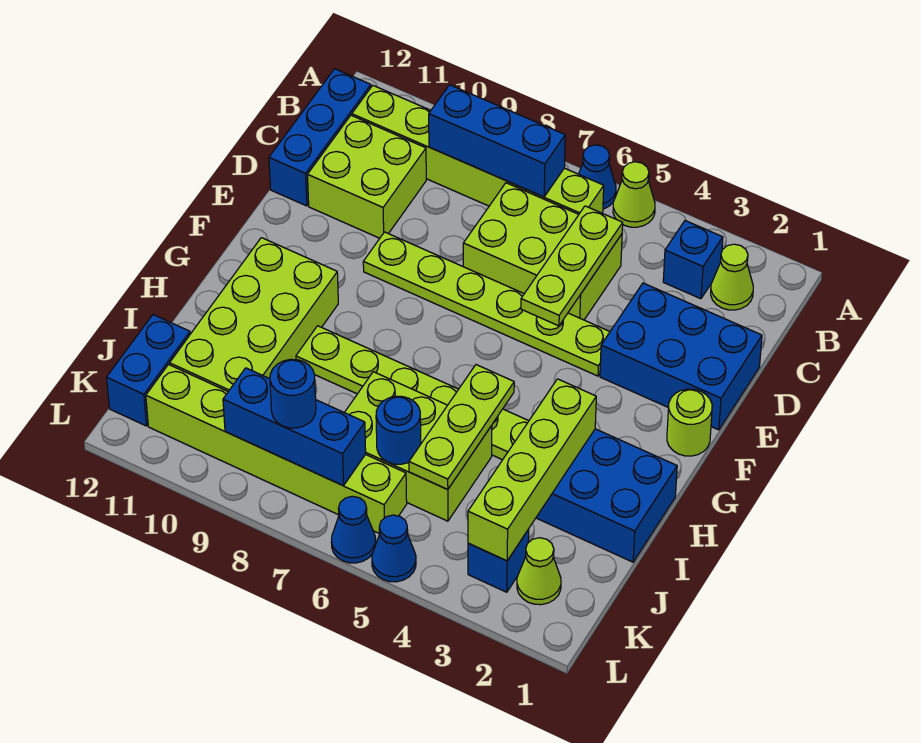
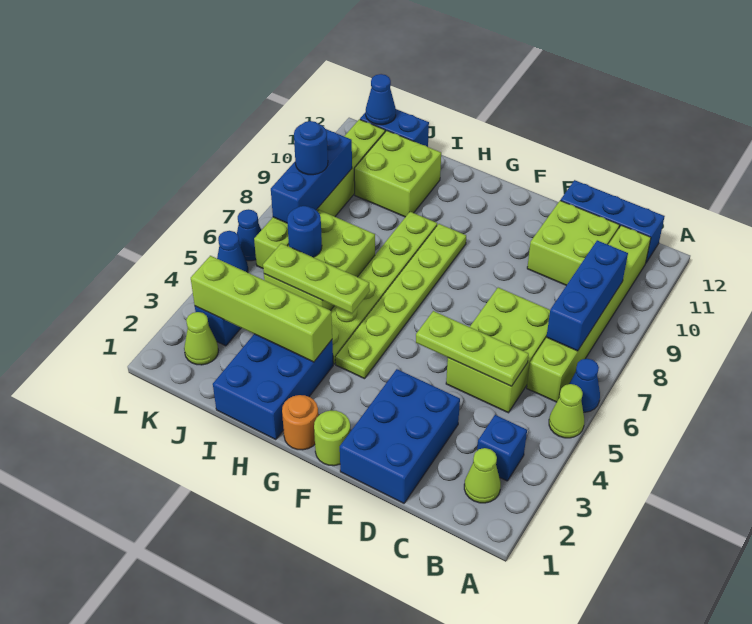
lime 1x6 plate [363,232,610,376] -> lime 1x6 plate moved to [335,224,466,379]
none -> orange 1x1 round brick [282,395,318,450]
lime 2x4 brick [170,238,338,391] -> lime 2x2 brick [354,131,441,217]
none -> blue 1x1 cone [366,74,396,125]

